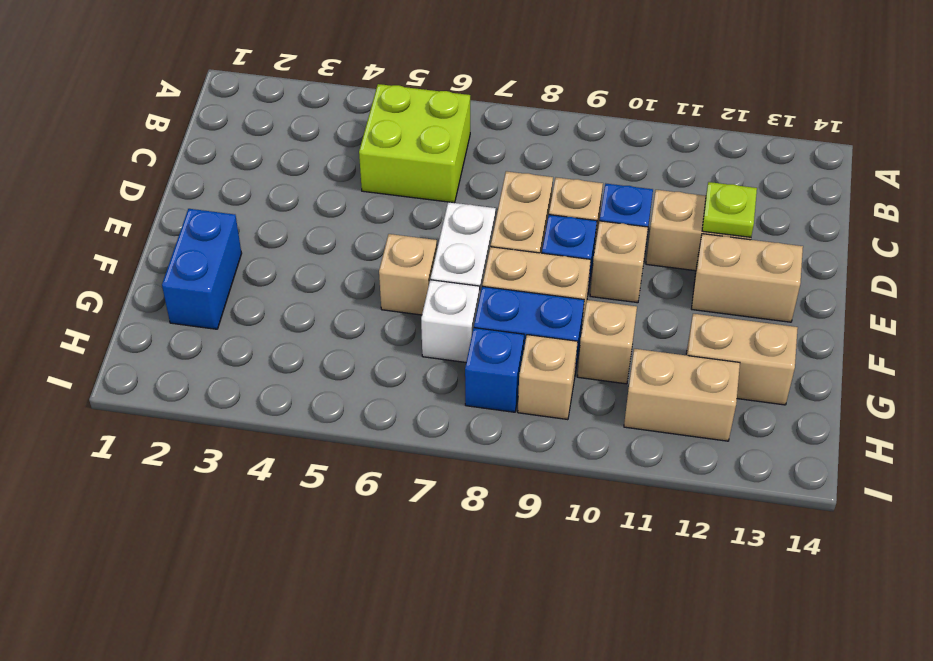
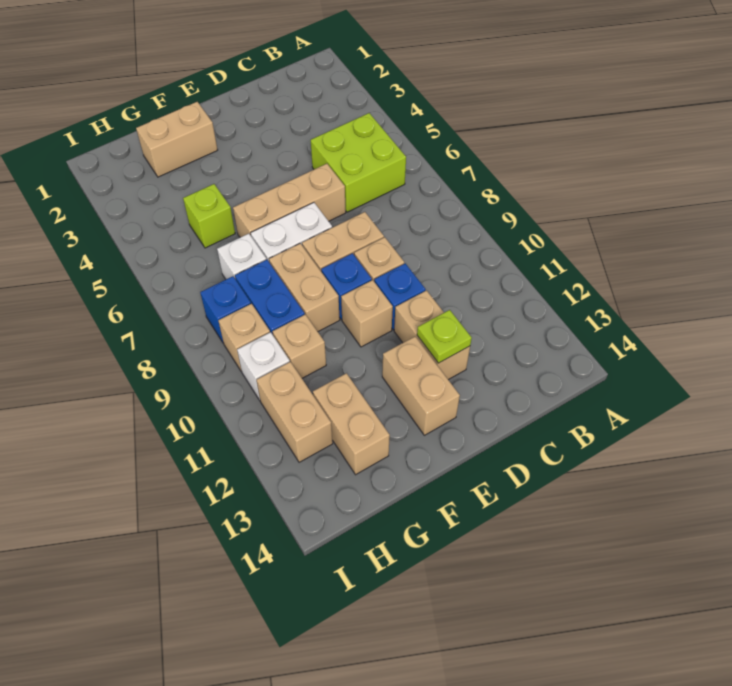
blue 1x2 brick [162,209,242,329] -> tan 1x2 brick [136,102,218,177]
tan 1x1 brick [379,234,437,315] -> tan 1x3 brick [233,164,346,237]
none -> lime 1x1 brick [183,184,235,248]
none -> white 1x1 brick [237,332,290,400]

